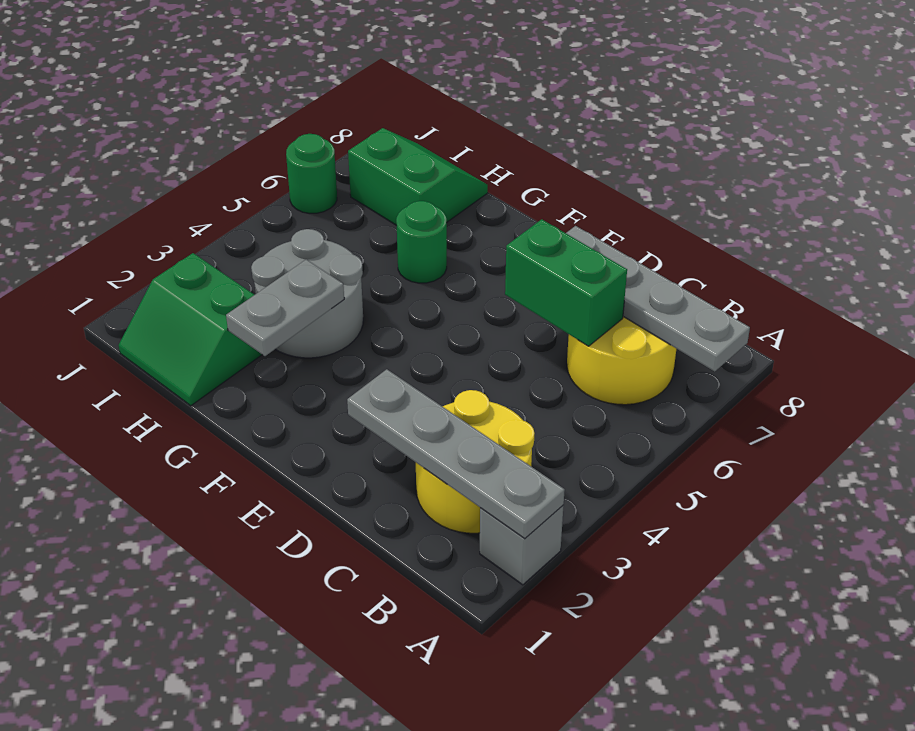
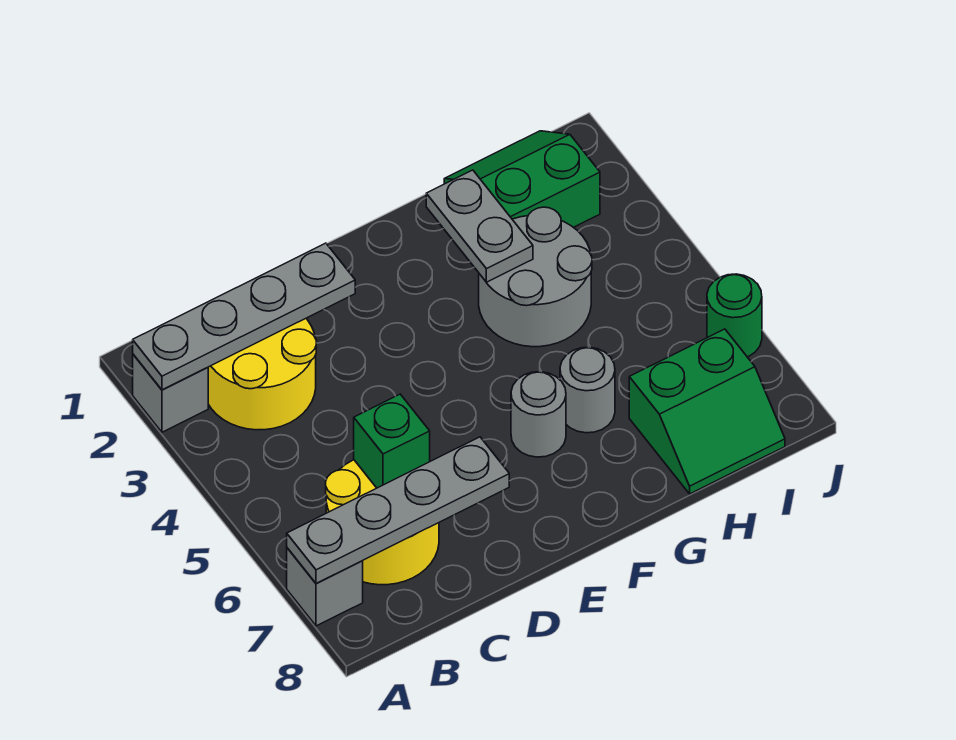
none -> grey 1x1 brick [287,548,363,626]
green 1x2 brick [505,219,627,346] -> green 1x1 brick [354,394,430,488]
none -> grey 1x1 round brick [511,372,566,457]
green 1x1 round brick [396,201,447,283] -> grey 1x1 round brick [560,347,615,433]

